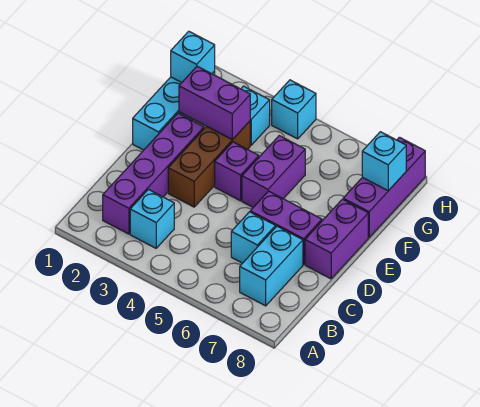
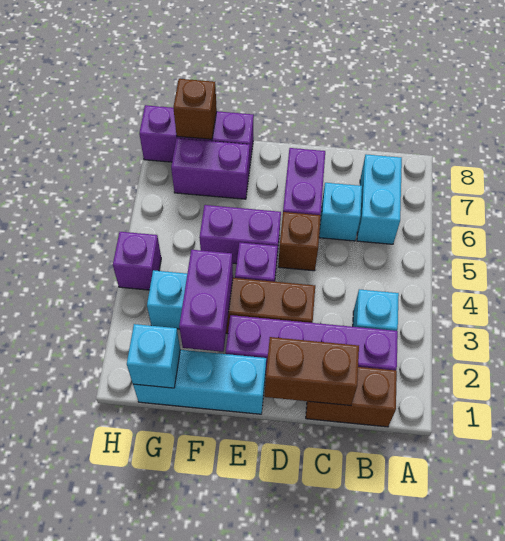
none -> brown 1x2 brick [306,367,397,427]
cyan 1x2 brick [240,226,303,306] -> cyan 1x2 brick turned to [357,154,402,244]
none -> brown 1x2 brick [265,337,359,405]
none -> brown 1x1 brick [278,212,321,271]
purple 1x2 brick [305,199,368,279] -> purple 1x2 brick moved to [171,138,250,199]
cyan 1x1 brick [362,132,406,191] -> brown 1x1 brick [173,79,217,139]
cyan 1x1 brick [272,80,316,139] -> purple 1x1 brick [113,232,161,290]

